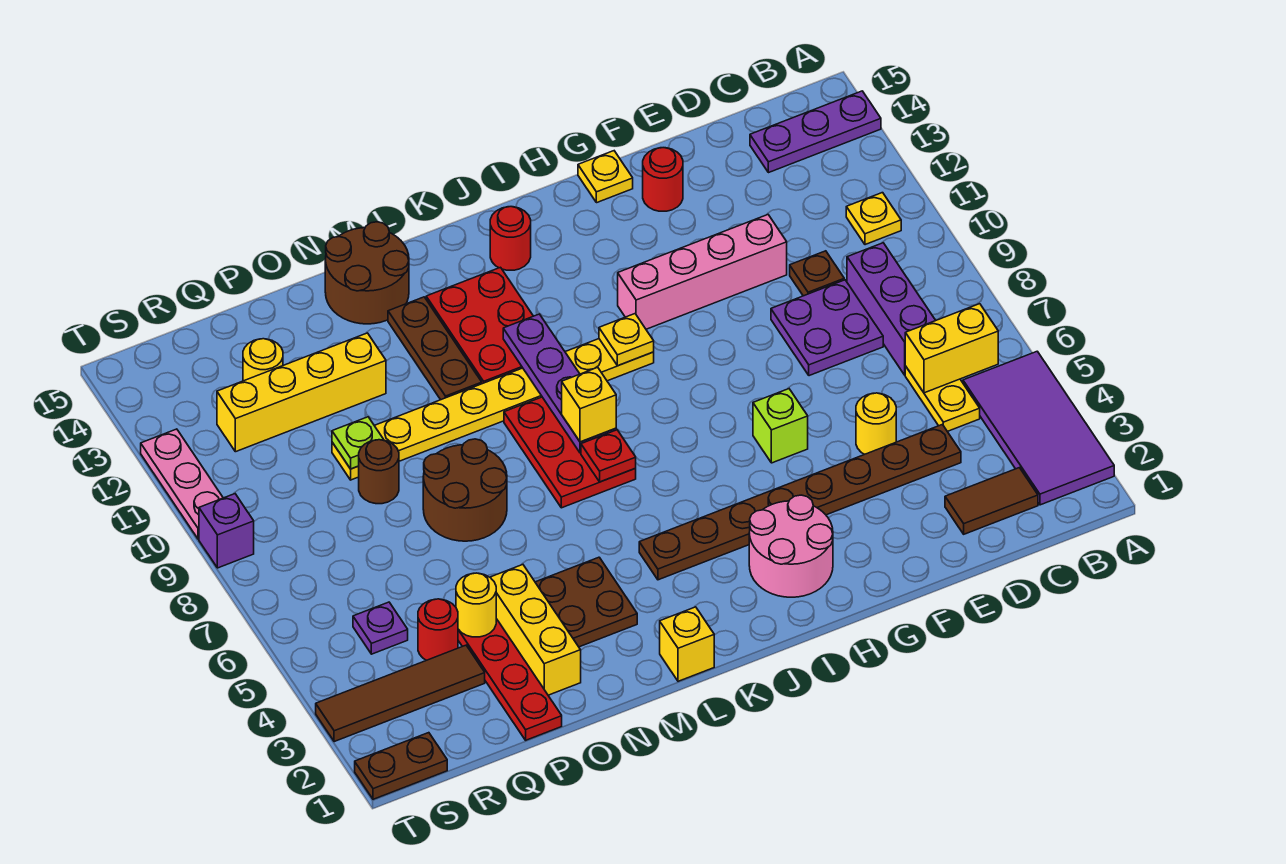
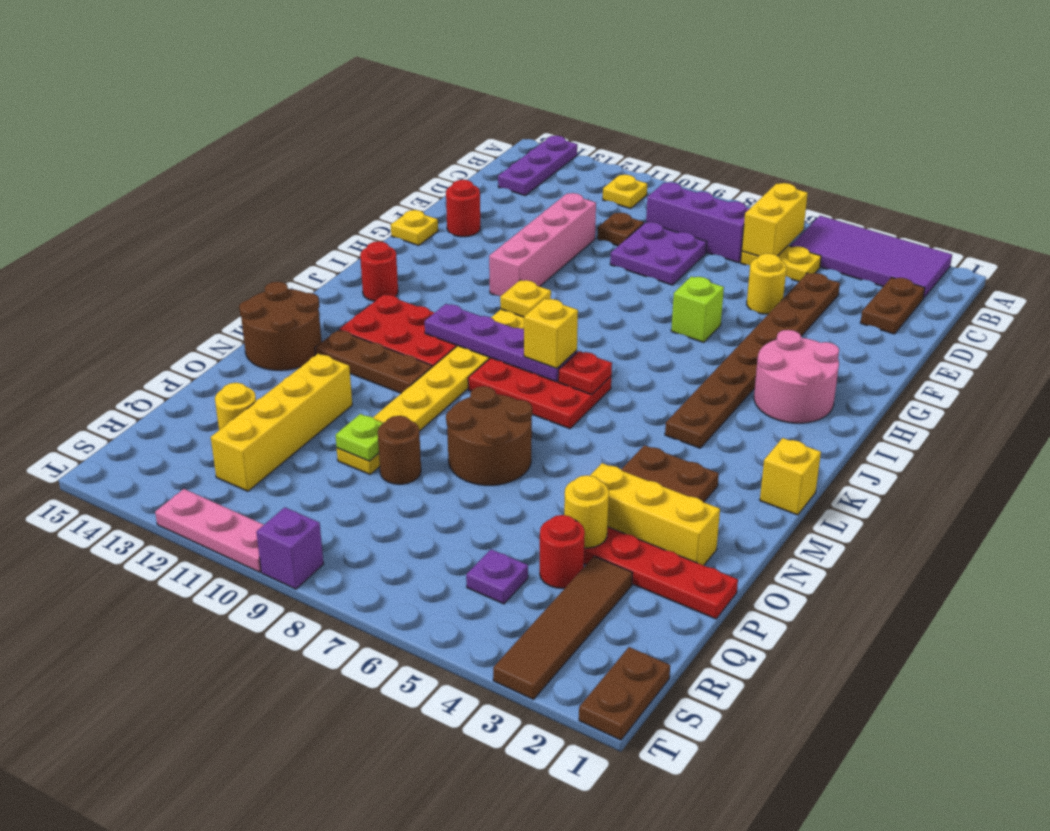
brown 1x2 tile [945,468,1038,534] -> brown 1x2 plate [861,277,925,334]

